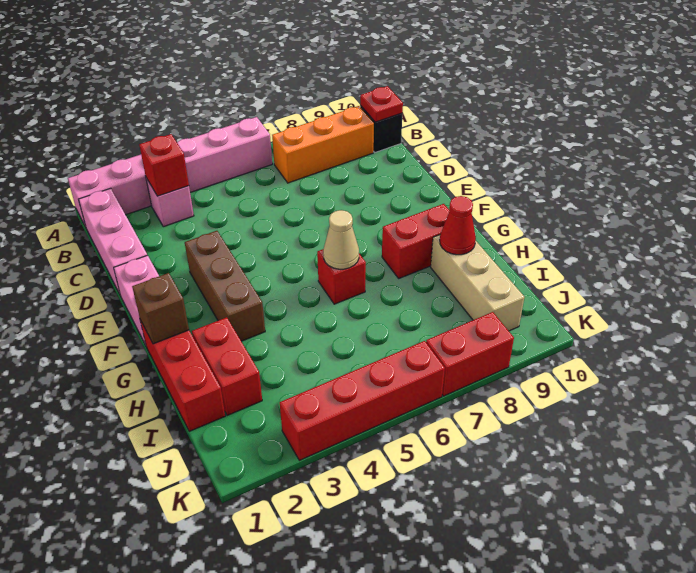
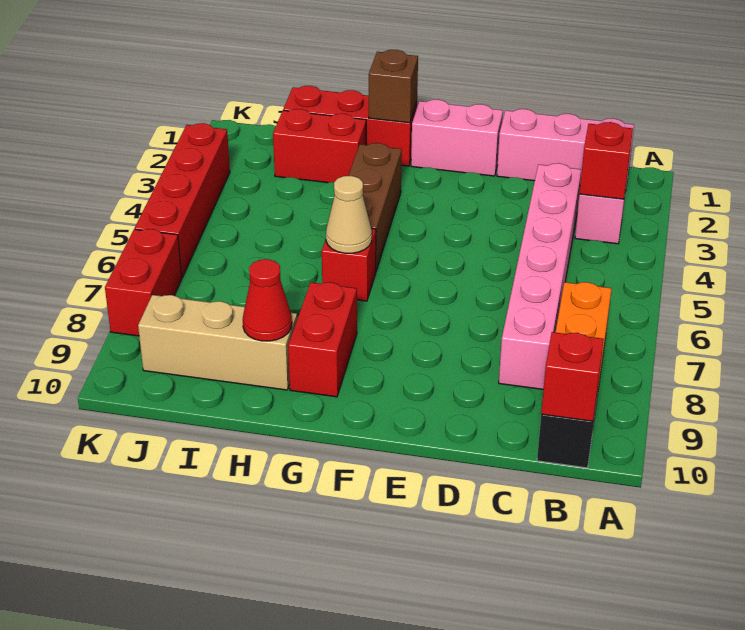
pink 1x6 brick [68,117,272,227] -> pink 1x6 brick moved to [499,163,581,389]
red 1x1 plate [360,86,403,122] -> red 1x1 brick [541,332,604,421]
brown 1x3 brick [185,231,265,341] -> brown 1x3 brick turned to [349,143,402,271]

